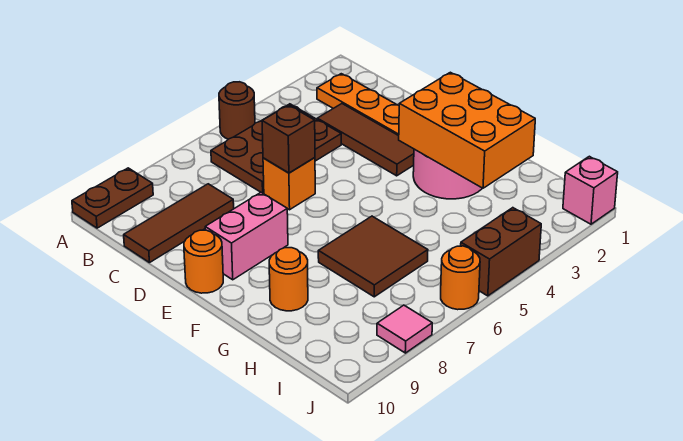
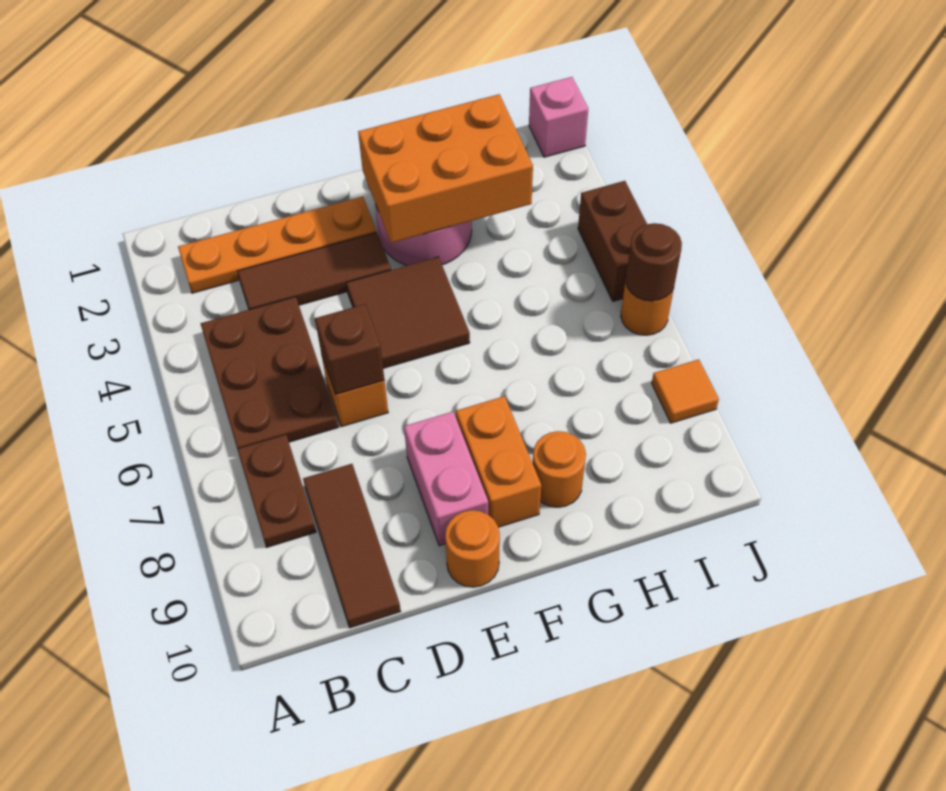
brown 1x1 round brick [219,82,255,139] -> brown 1x1 round brick moved to [626,223,682,301]
brown 1x2 plate [72,168,153,228] -> brown 1x2 plate moved to [237,435,316,548]
none -> orange 1x2 brick [456,396,541,527]
brown 2x2 tile [318,216,428,297] -> brown 2x2 tile moved to [346,257,470,368]
pink 1x1 tile [377,305,432,353] -> orange 1x1 tile [652,359,719,423]

